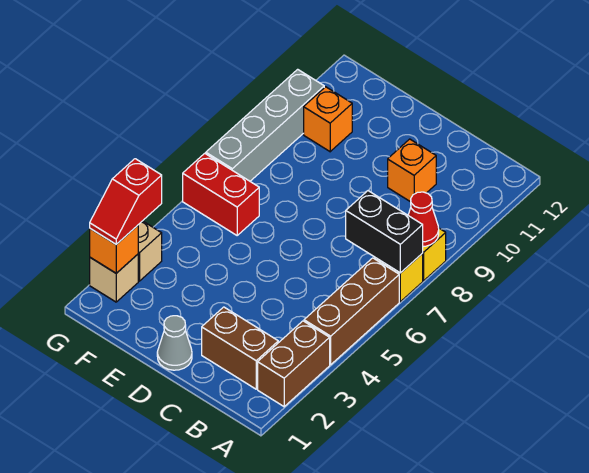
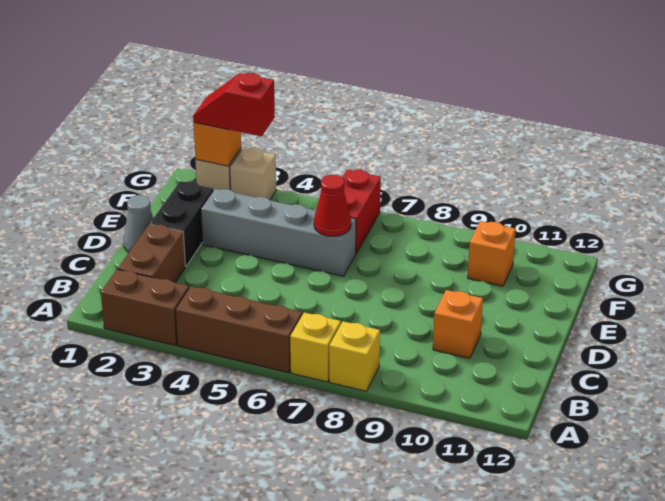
black 1x2 brick [346,191,423,273] -> black 1x2 brick moved to [150,181,213,266]
red 1x1 cone [408,192,439,247] -> red 1x1 cone moved to [314,174,351,236]
grey 1x4 brick [206,69,324,181] -> grey 1x4 brick moved to [201,189,356,276]

